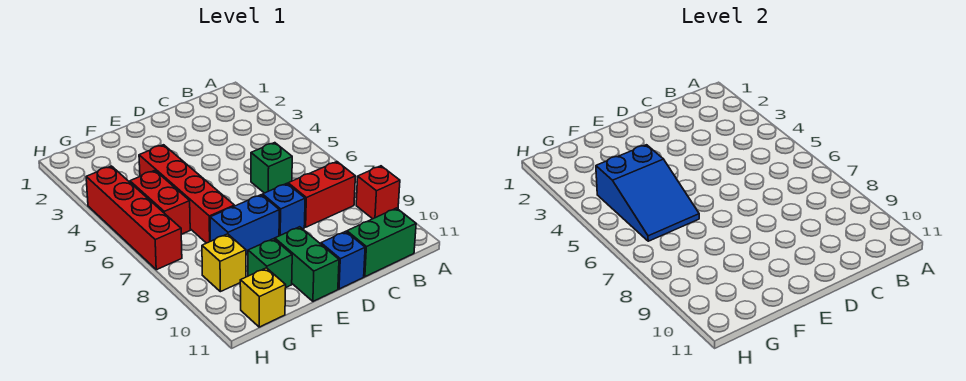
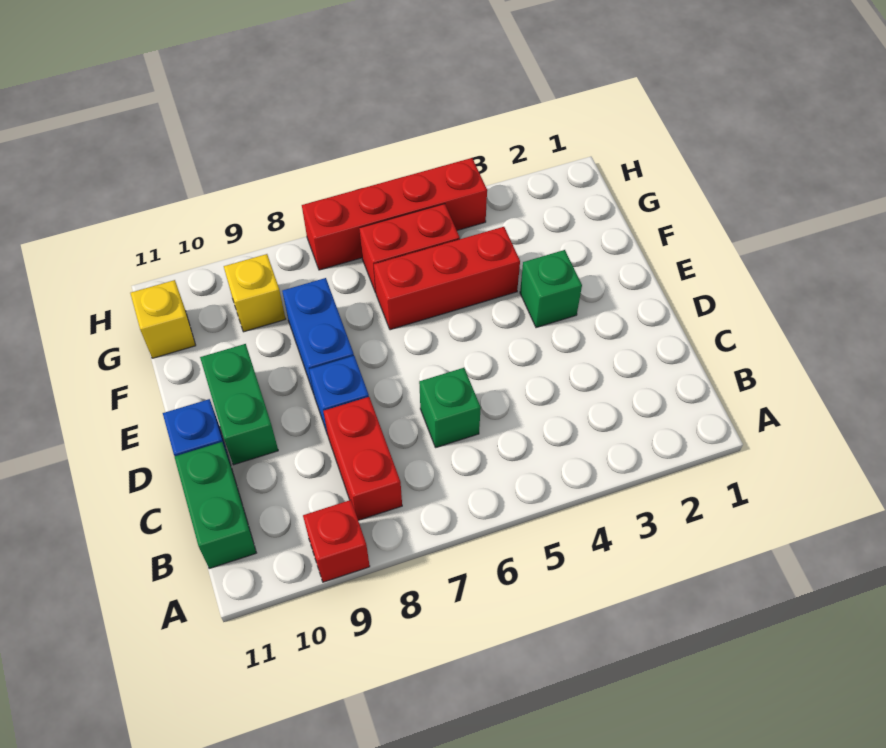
green 1x2 brick [275,227,339,301] -> green 1x2 brick turned to [200,344,278,465]
red 1x4 brick [139,145,234,243] -> red 1x3 brick [374,227,520,330]
blue 2x3 slope [596,145,699,241] -> none
green 1x1 brick [248,239,292,287] -> green 1x1 brick moved to [520,250,582,328]

